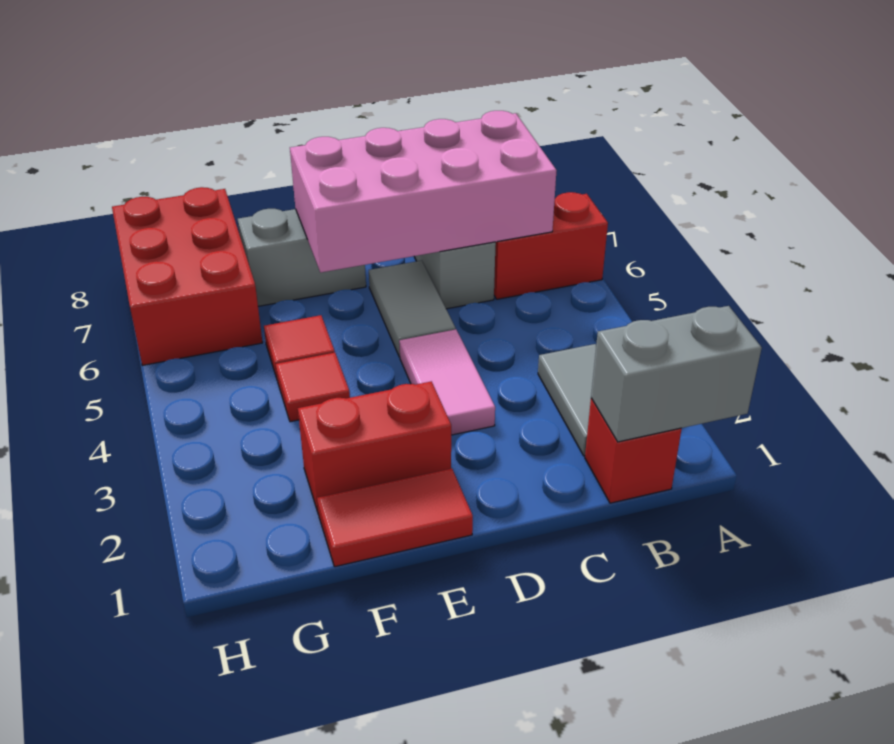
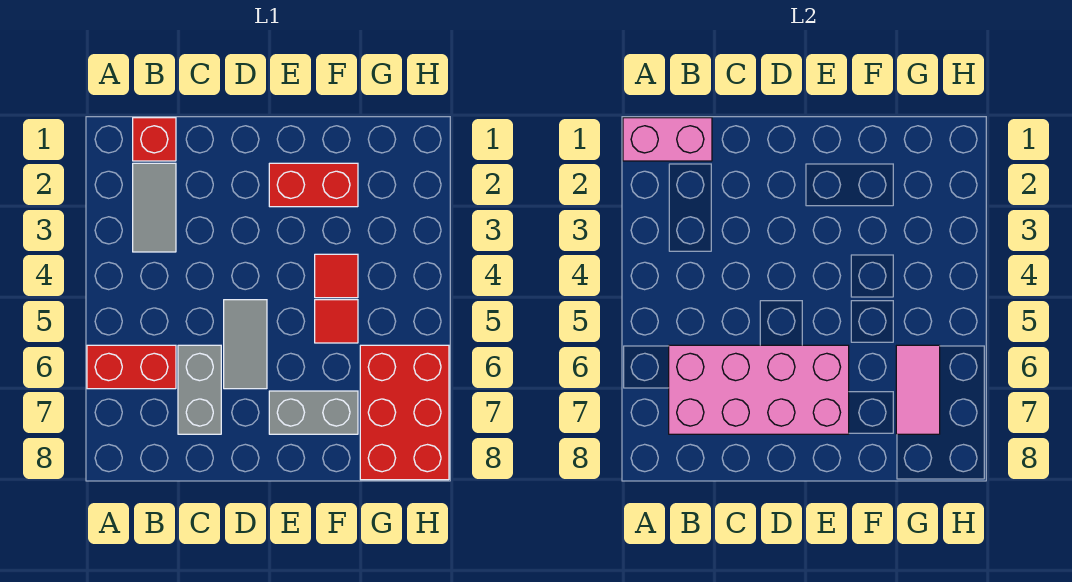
grey 1x2 brick [591,306,762,442] -> pink 1x2 brick [623,118,712,161]
pink 1x2 tile [399,329,495,435] -> pink 1x2 tile moved to [896,345,940,434]
red 1x2 tile [317,468,473,567] -> none

